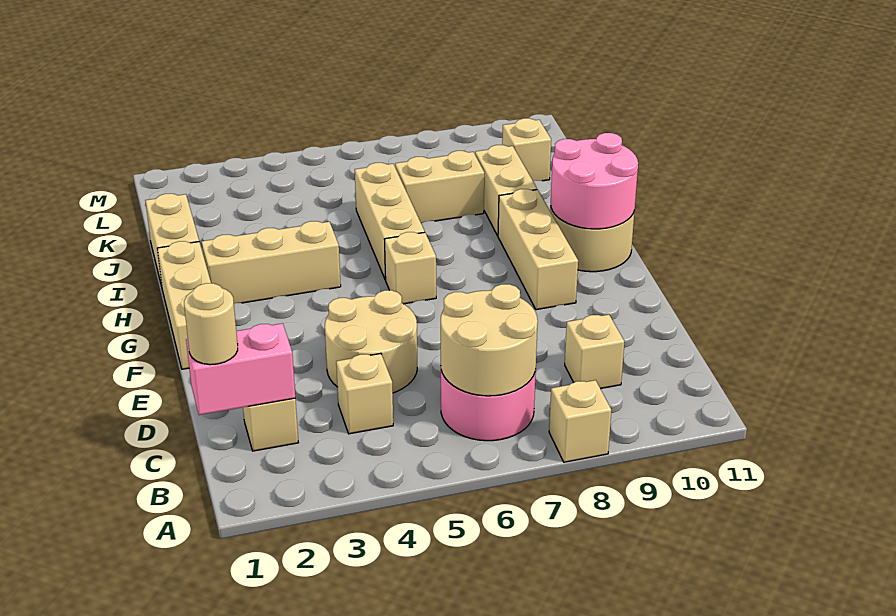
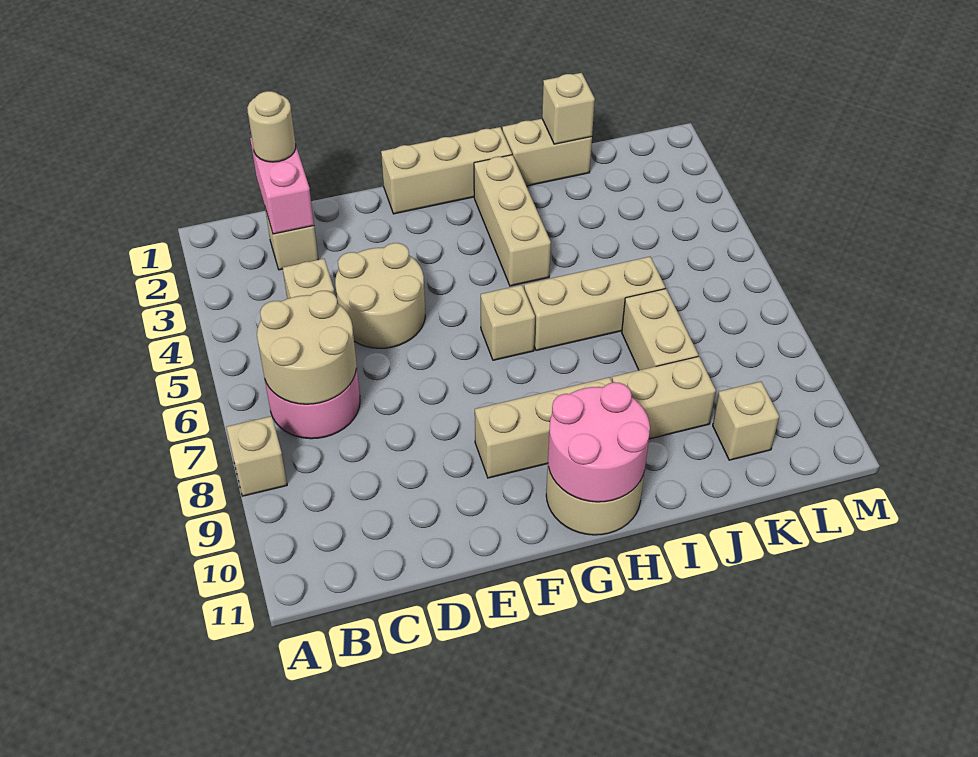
tan 1x1 brick [565,315,624,389] -> tan 1x1 brick moved to [542,73,595,144]

